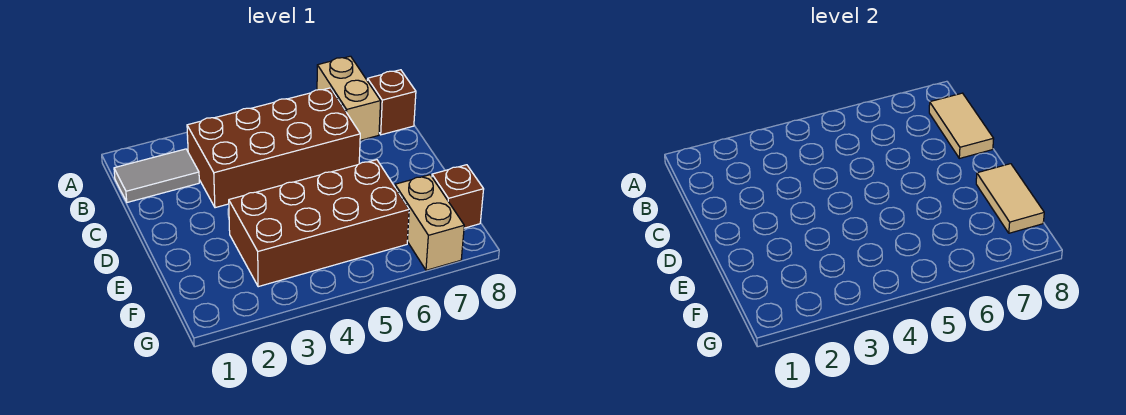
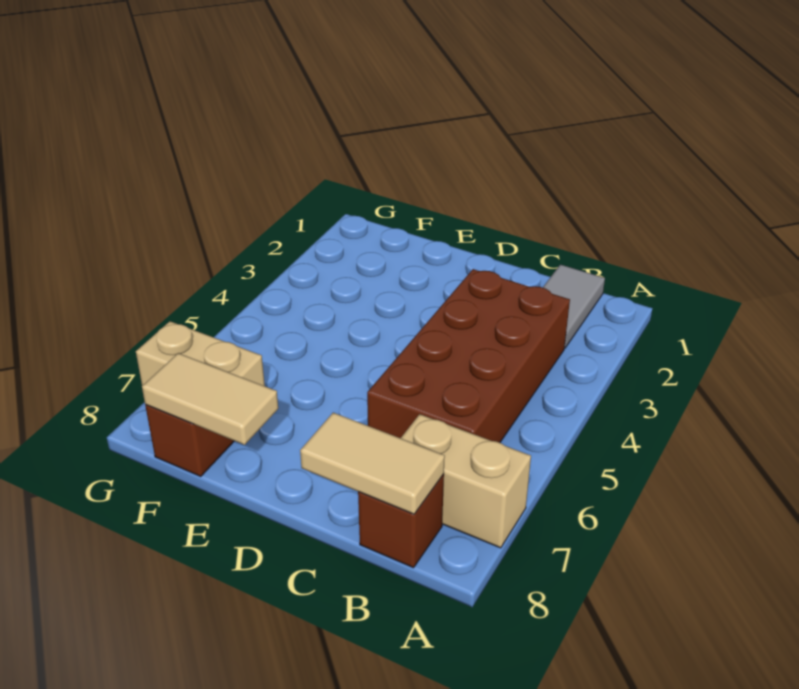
brown 2x4 brick [229,160,409,287] -> none

